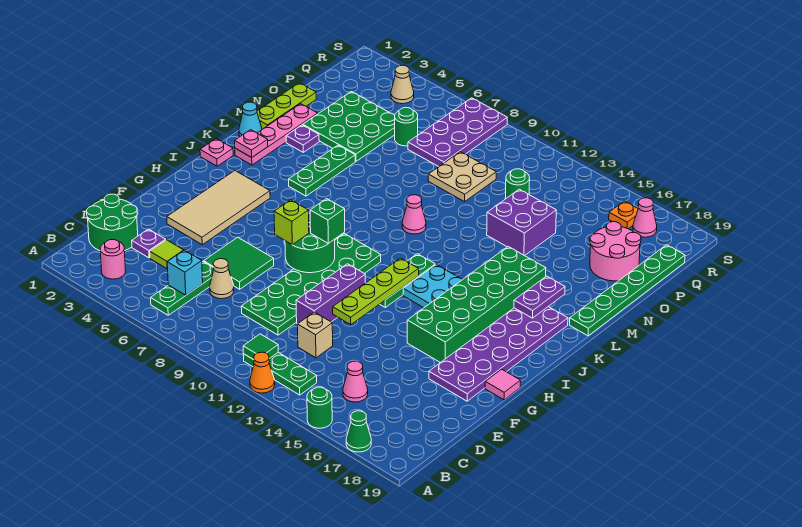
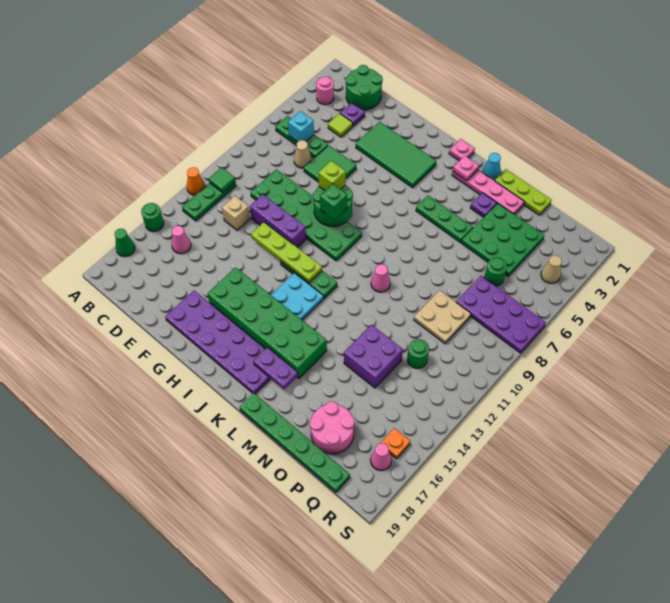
tan 2x4 tile [167,171,270,245] -> green 2x4 tile [356,122,436,188]
pink 1x1 tile [485,369,521,400] -> none

